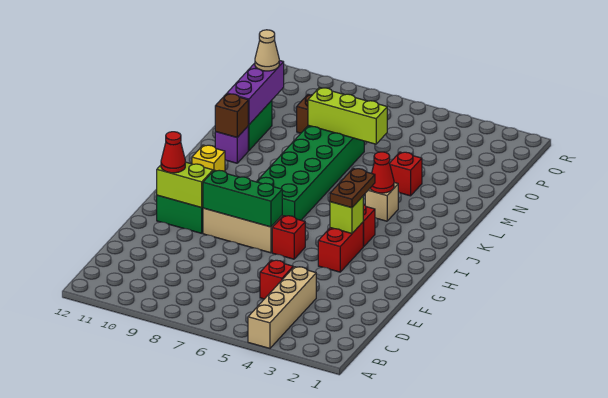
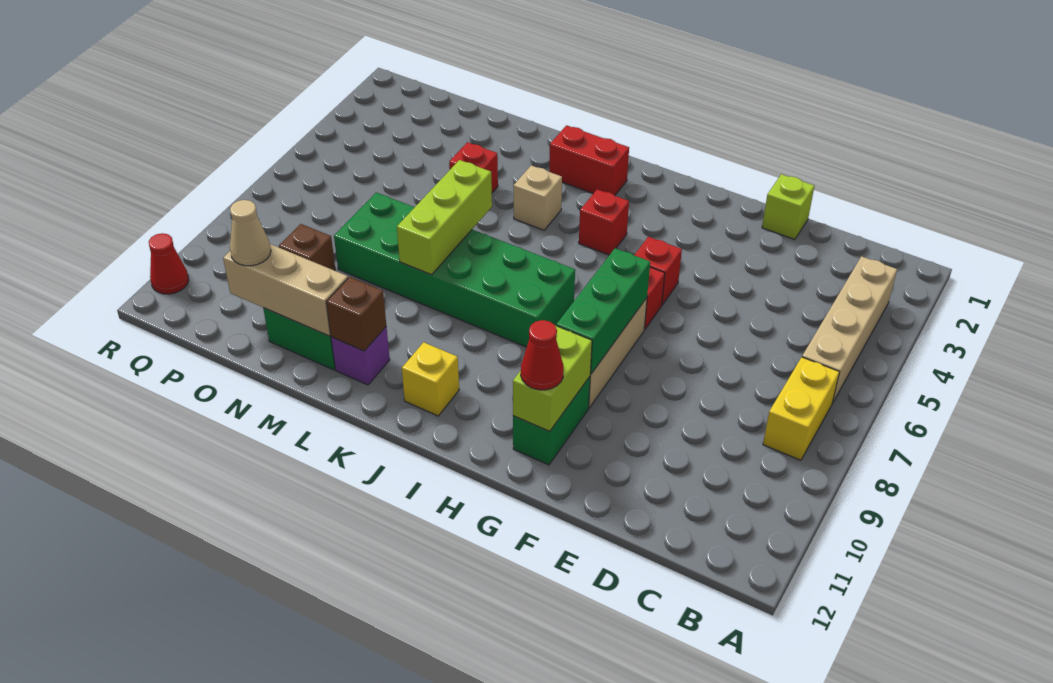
tan 1x4 brick [248,267,316,348] -> tan 1x4 brick turned to [802,256,897,403]
none -> yellow 1x2 brick [763,357,839,460]
red 1x1 brick [260,260,293,299] -> red 1x1 brick moved to [634,237,682,305]
red 1x2 brick [318,222,364,272] -> red 1x2 brick moved to [549,125,629,195]
lime 1x1 brick [330,196,363,233] -> lime 1x1 brick moved to [762,174,814,240]
brown 1x2 plate [330,168,375,208] -> none
red 1x1 cone [370,152,394,193] -> red 1x1 cone moved to [149,233,189,294]
purple 1x3 brick [227,60,284,125] -> tan 1x3 brick [223,244,348,336]
lime 1x3 brick [308,88,387,144] -> lime 1x3 brick moved to [397,160,492,275]

